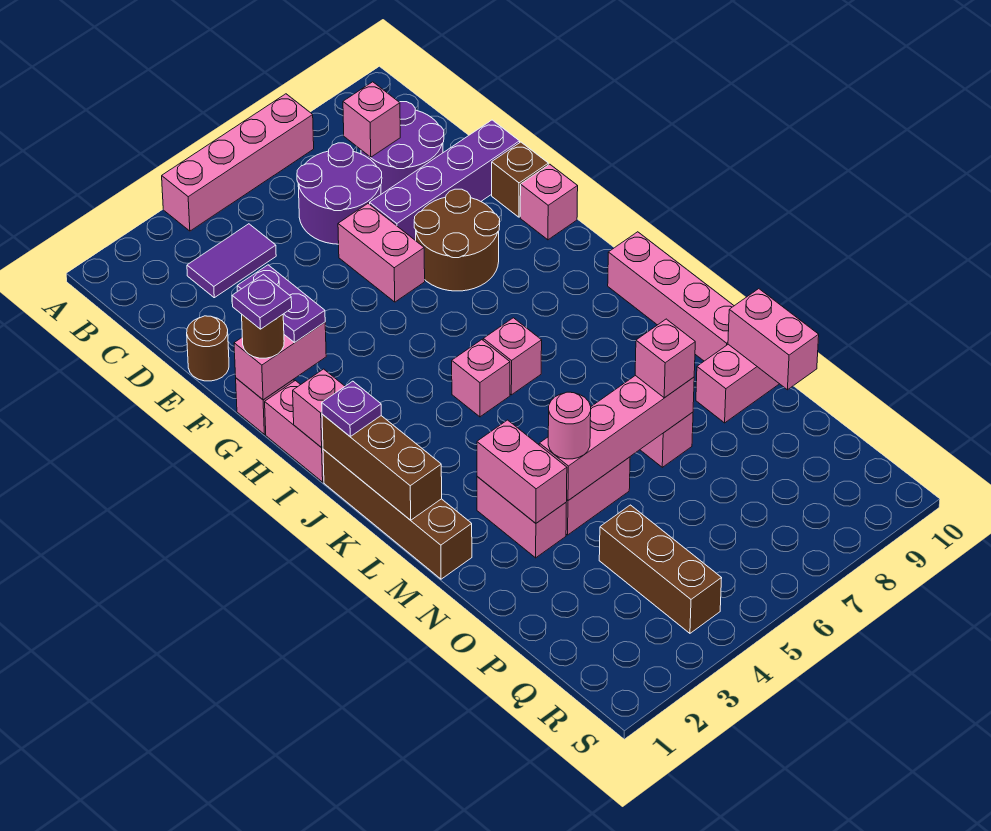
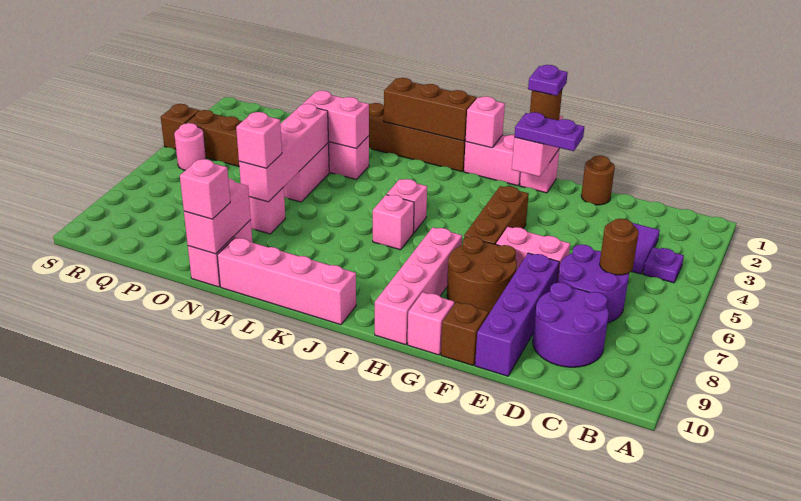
pink 1x4 brick [162,94,314,231] -> pink 1x4 brick moved to [375,227,462,345]
none -> brown 1x1 round brick [600,219,639,275]
pink 1x1 brick [343,82,400,157] -> pink 1x1 brick moved to [180,159,230,219]
none -> brown 1x3 brick [464,186,529,244]
purple 1x1 plate [322,381,381,436] -> purple 1x1 plate moved to [643,247,684,283]
pink 1x1 round brick [548,392,591,459] -> pink 1x1 round brick moved to [174,123,206,170]
pink 1x2 brick [728,289,819,390] -> pink 1x2 brick turned to [184,179,251,254]
none -> brown 1x1 brick [161,104,199,150]

